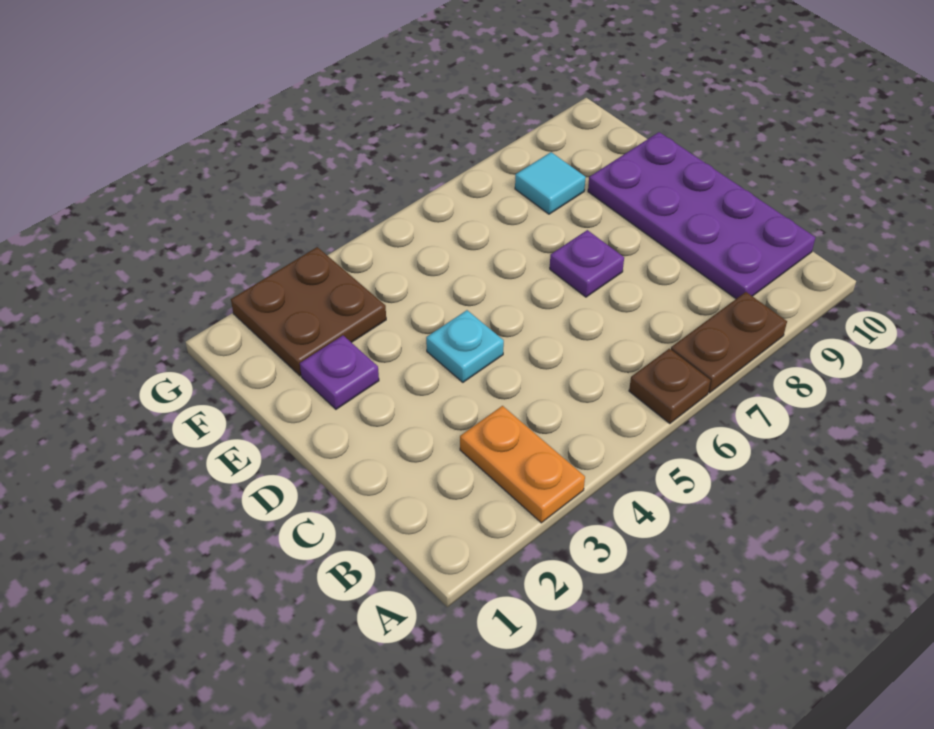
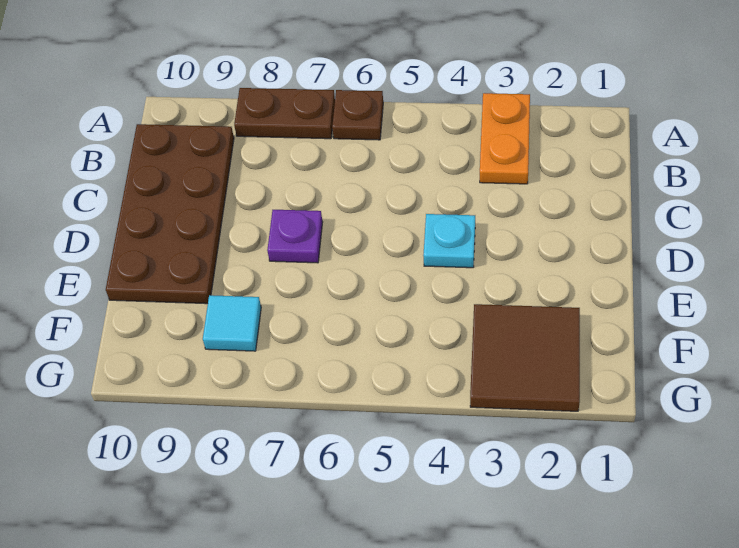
purple 2x4 plate [588,132,815,299] -> brown 2x4 plate [106,124,234,304]
purple 1x1 plate [300,336,379,409] -> none
brown 2x2 plate [231,247,386,376] -> brown 2x2 tile [470,304,580,411]

